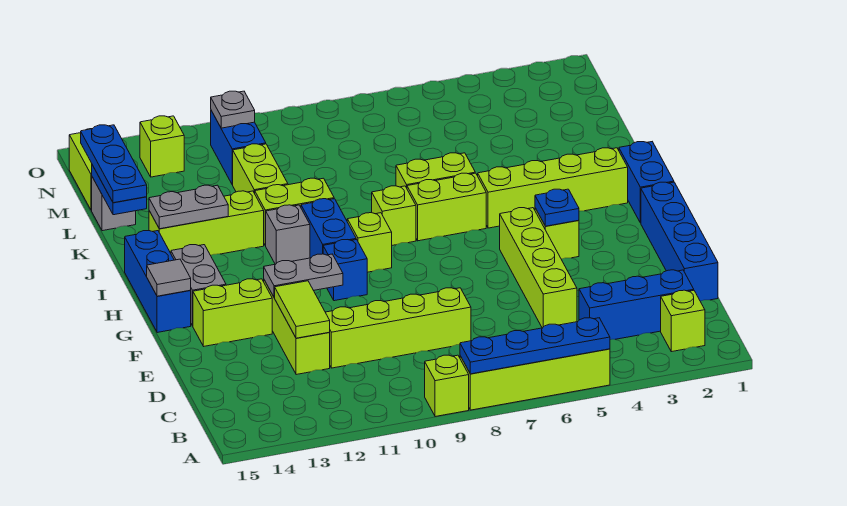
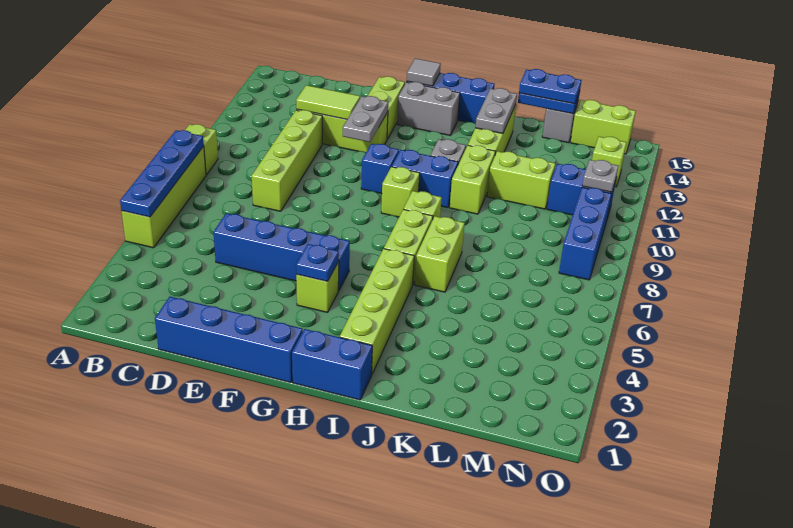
lime 1x1 brick [661,290,705,352] -> none
blue 1x3 brick [579,270,694,340] -> blue 1x3 brick moved to [559,187,612,280]
lime 1x4 brick [500,208,577,328] -> blue 1x4 brick [213,213,350,291]
blue 1x3 plate [81,125,147,203] -> blue 1x2 plate [519,69,582,104]

